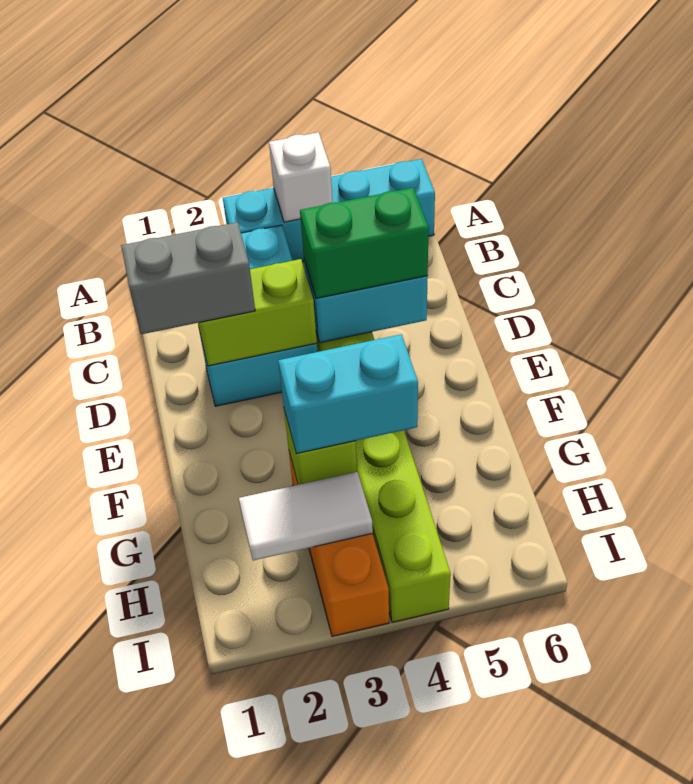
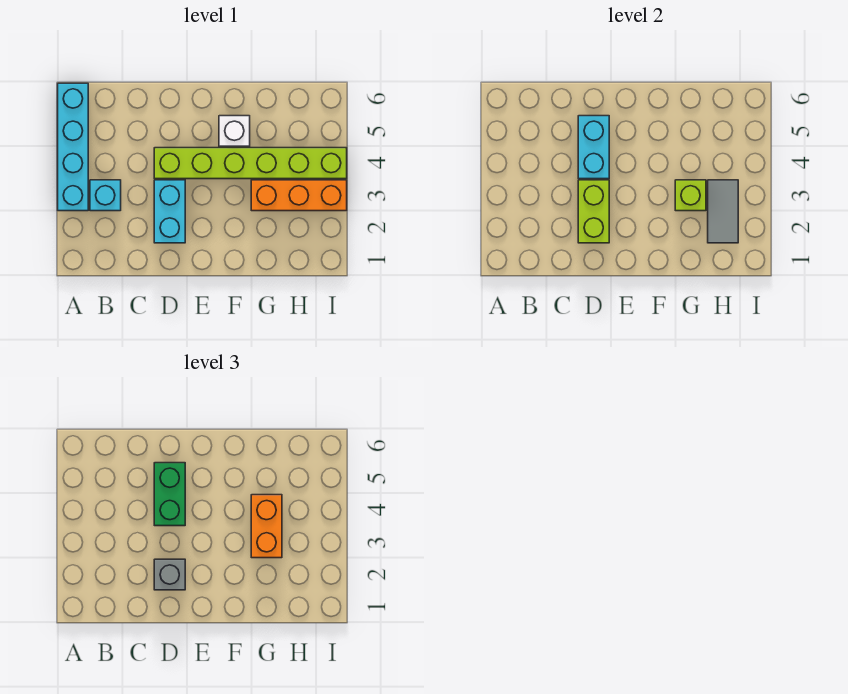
white 1x1 brick [269,132,333,222] -> white 1x1 brick moved to [219,116,250,146]
grey 1x2 brick [121,222,255,334] -> grey 1x1 brick [154,559,185,590]
cyan 1x2 brick [278,334,418,454] -> orange 1x2 brick [251,495,282,558]
white 1x2 tile [239,472,373,560] -> grey 1x2 tile [708,180,738,243]

